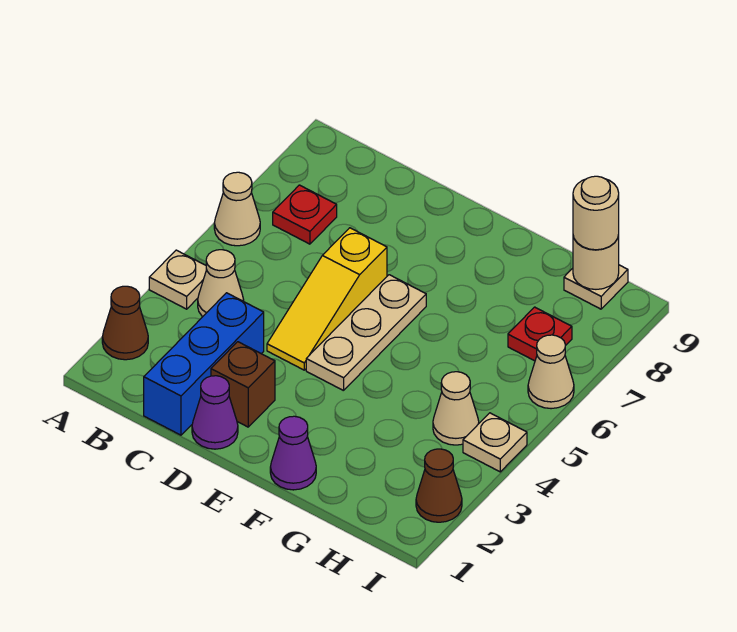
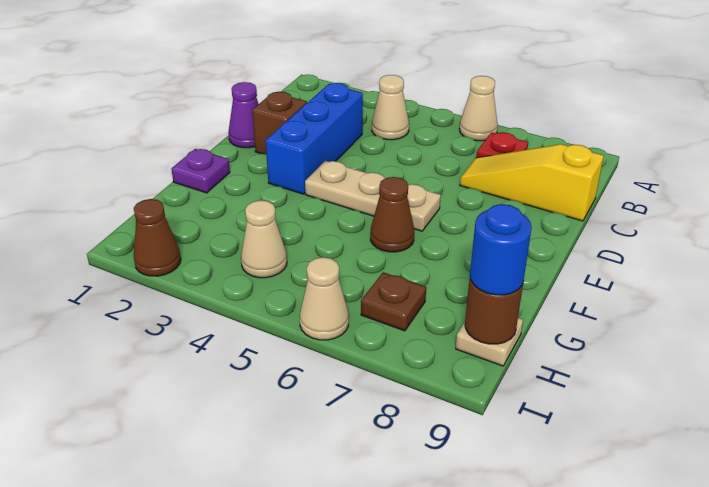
brown 1x1 cone [102,286,148,360] -> brown 1x1 cone moved to [370,177,414,252]
tan 1x1 plate [149,250,207,309] -> none
blue 1x3 brick [144,293,264,435] -> blue 1x3 brick turned to [265,83,363,194]
yellow 1x3 slope [267,228,387,370] -> yellow 1x3 slope moved to [460,144,604,221]
purple 1x1 cone [270,416,316,490] -> purple 1x1 plate [171,149,230,193]
red 1x1 plate [508,307,572,361] -> brown 1x1 plate [361,272,426,331]
tan 1x1 round brick [573,235,619,289] -> brown 1x1 round brick [465,279,523,344]
tan 1x1 round brick [573,176,619,250] -> blue 1x1 round brick [470,204,532,295]
tan 1x1 plate [463,413,527,472] -> none

